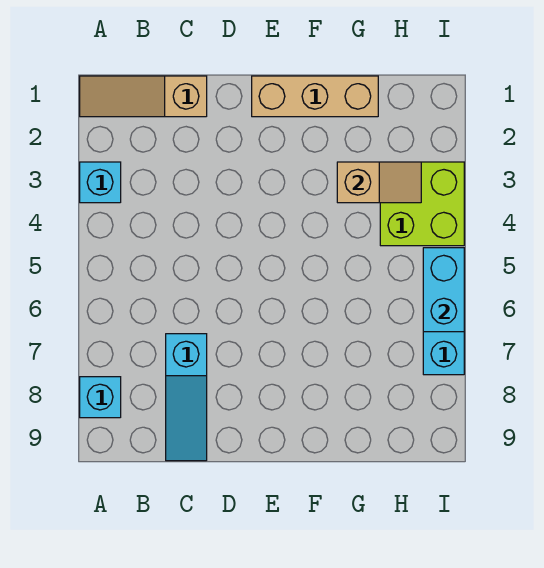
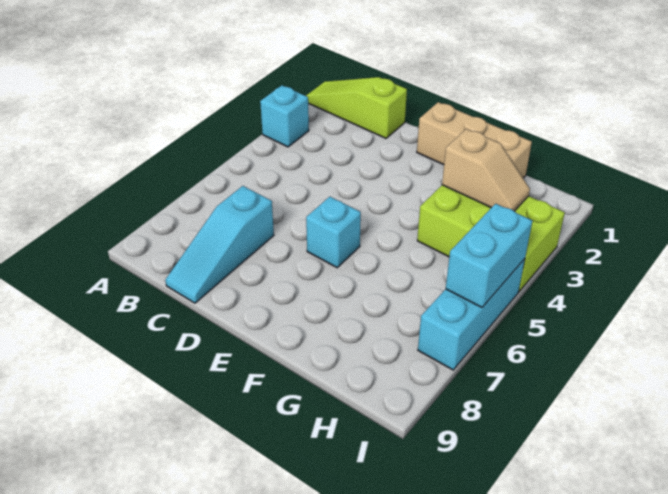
tan 1x3 slope [80,76,207,117] -> lime 1x3 slope [306,77,407,138]
cyan 1x1 brick [80,377,121,418] -> cyan 1x1 brick moved to [306,197,361,268]
lime 2x2 brick [380,162,464,246] -> lime 2x3 brick [417,185,565,292]

